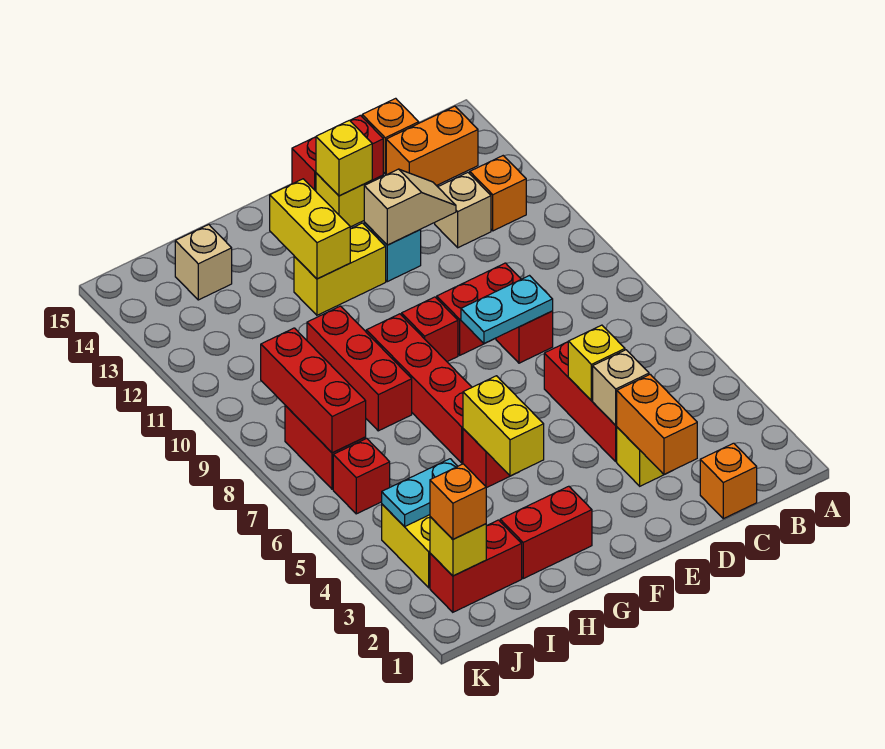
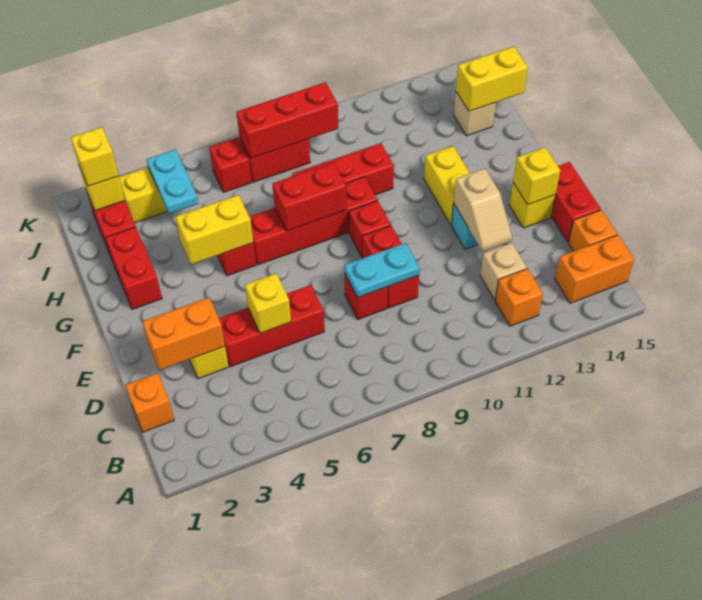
orange 1x2 brick [386,106,478,186] -> orange 1x2 brick turned to [555,235,634,303]
tan 1x1 brick [593,350,649,425] -> none
cyan 1x2 plate [461,276,553,344] -> cyan 1x2 plate turned to [344,243,420,298]
none -> red 1x2 brick [272,162,347,231]
yellow 1x2 brick [270,179,350,279] -> yellow 1x2 brick moved to [456,46,528,111]
orange 1x1 brick [430,464,486,539] -> yellow 1x1 brick [71,127,119,186]

